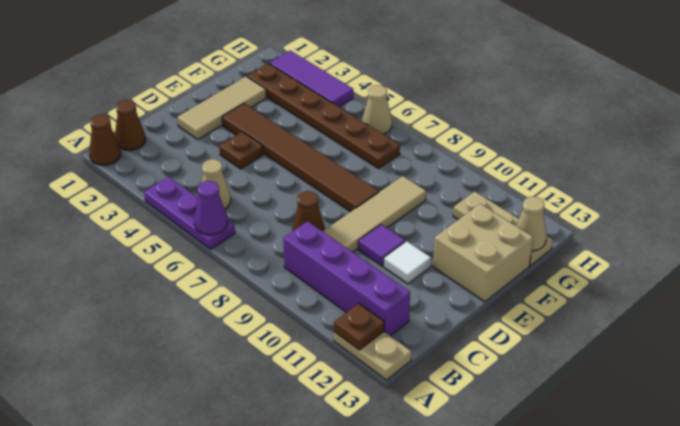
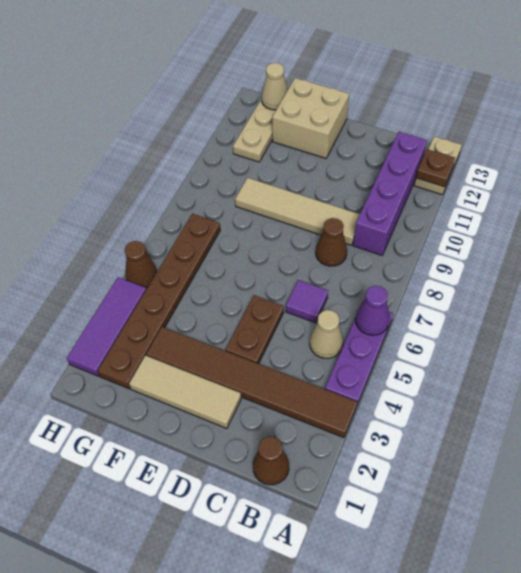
brown 1x1 cone [89,114,121,165] -> brown 1x1 cone moved to [125,241,157,288]
brown 1x1 plate [219,132,263,169] -> brown 1x2 plate [226,295,284,364]
purple 1x1 tile [358,224,405,266] -> purple 1x1 tile moved to [286,280,328,323]
white 1x1 tile [383,241,431,284] -> none
brown 1x6 tile [222,103,379,212] -> brown 1x6 tile turned to [146,327,357,438]
tan 1x1 cone [362,85,392,134] -> none

